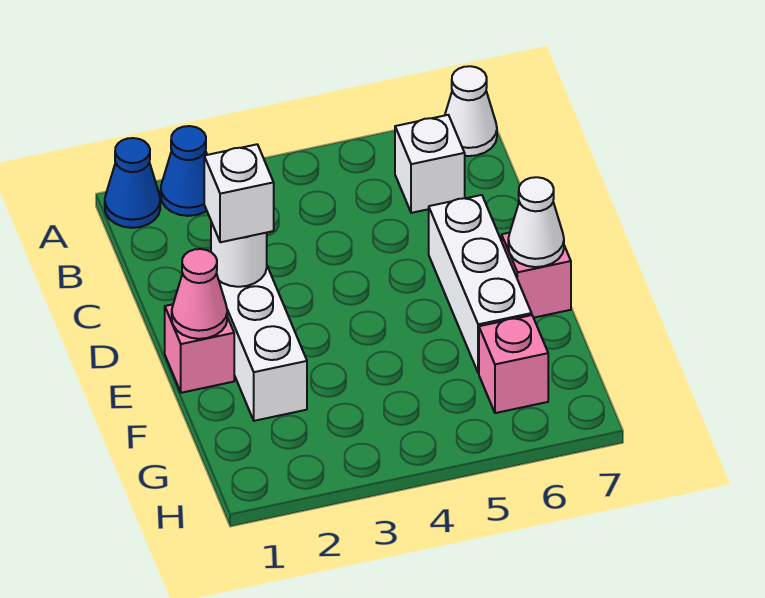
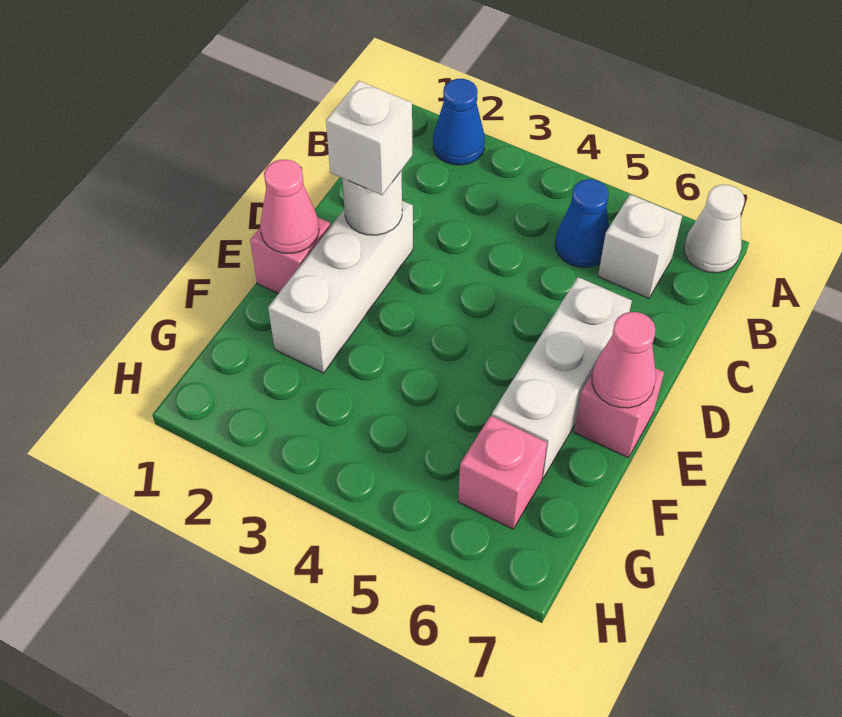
blue 1x1 cone [105,138,160,228] -> blue 1x1 cone moved to [555,179,609,267]
white 1x1 cone [508,177,564,267] -> pink 1x1 cone [592,312,656,408]

